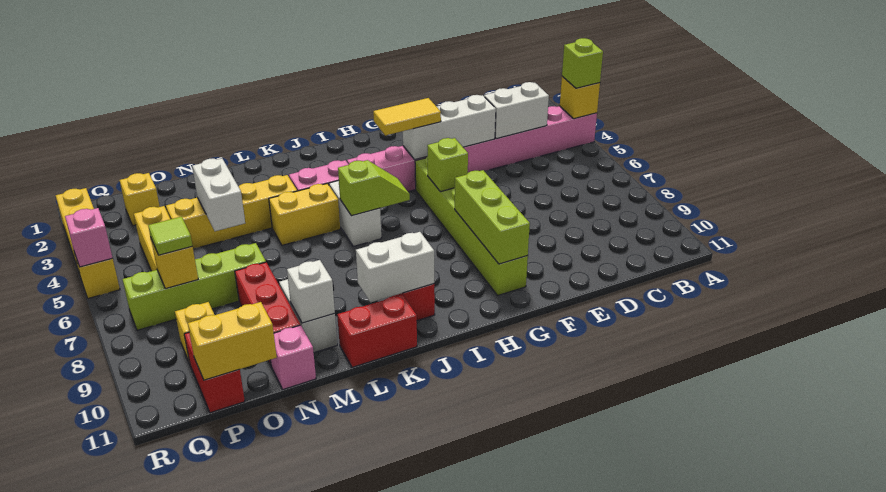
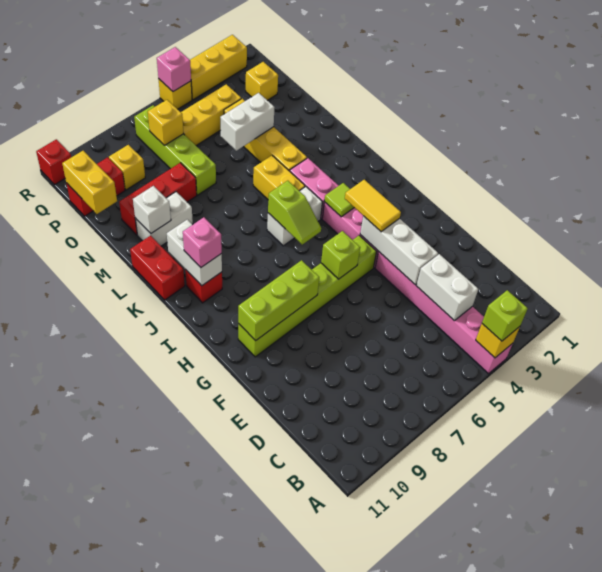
pink 1x1 brick [271,325,316,389] -> pink 1x1 brick moved to [183,217,222,267]
lime 1x1 tile [148,217,192,255] -> lime 1x1 tile moved to [324,183,354,217]
none -> red 1x1 brick [36,139,71,184]

